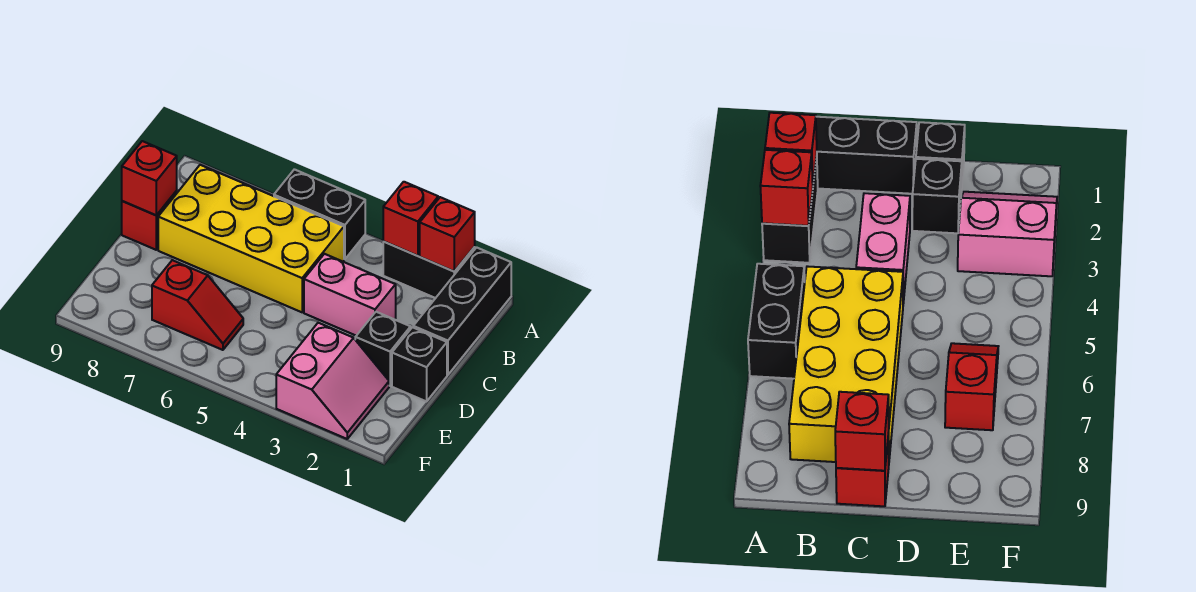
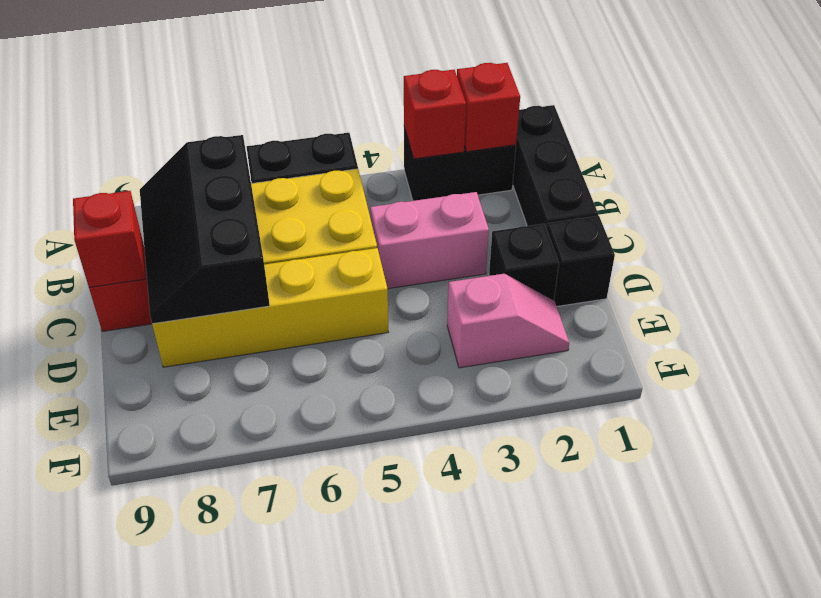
none -> black 2x3 slope [140,135,270,324]
none -> yellow 1x4 brick [152,248,388,367]
pink 2x2 slope [276,323,389,439] -> pink 1x2 slope [447,274,569,368]
red 1x2 slope [152,260,243,350] -> none

